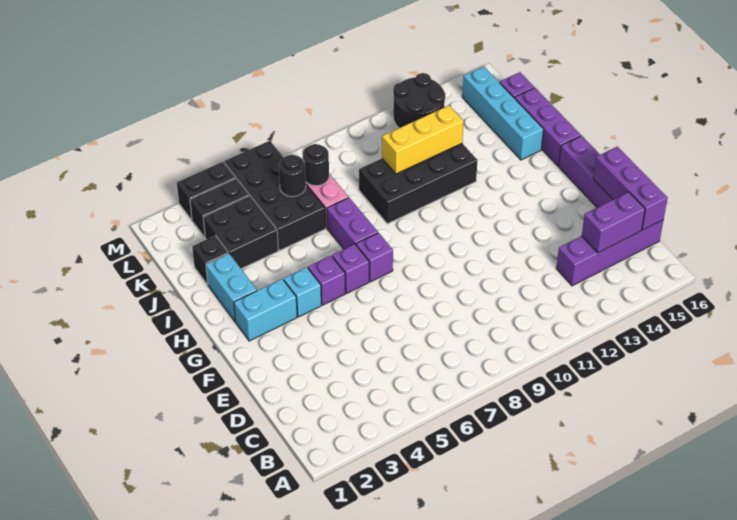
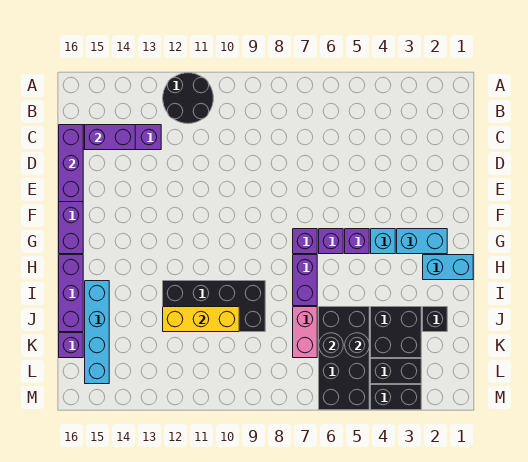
cyan 1x2 brick [206,254,257,322] -> cyan 1x2 brick turned to [423,255,473,280]
black 1x1 round brick [302,144,329,186] -> black 1x1 round brick moved to [345,333,369,357]
black 2x2 round brick [393,73,445,128] -> black 2x2 round brick moved to [163,73,213,124]

